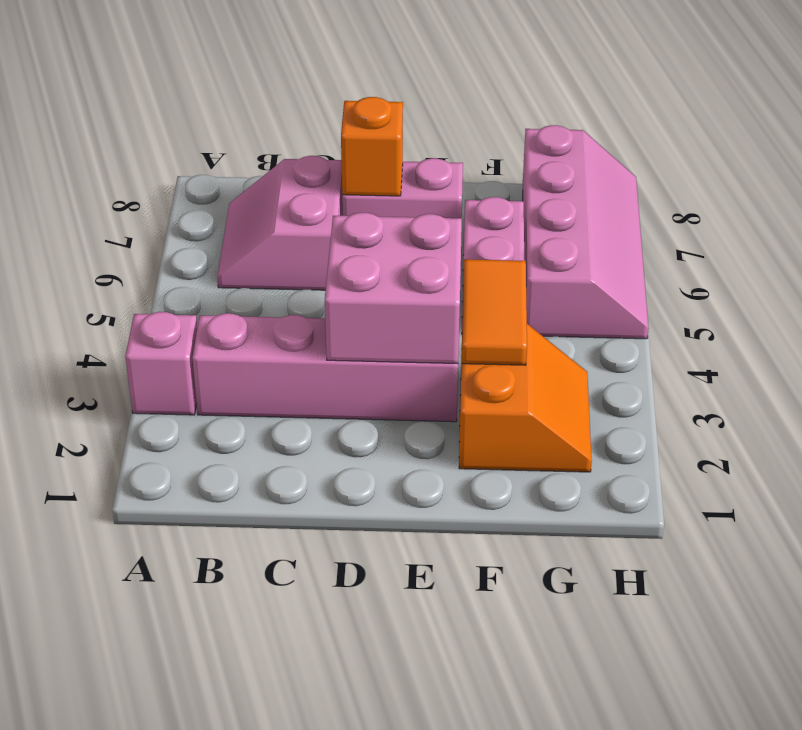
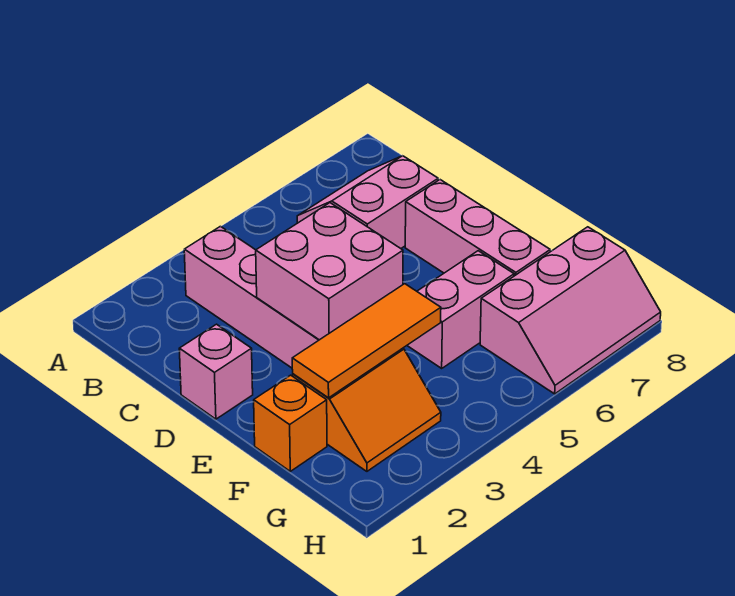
pink 1x1 brick [125,312,197,415] -> pink 1x1 brick moved to [179,324,253,419]
pink 1x2 brick [342,158,463,218] -> pink 1x3 brick [405,180,550,276]
orange 1x1 brick [341,97,403,196] -> orange 1x1 brick moved to [254,375,327,471]
orange 1x2 tile [462,259,527,365] -> orange 1x3 tile [292,284,441,398]
pink 2x4 slope [523,125,649,339] -> pink 2x3 slope [480,227,661,394]

